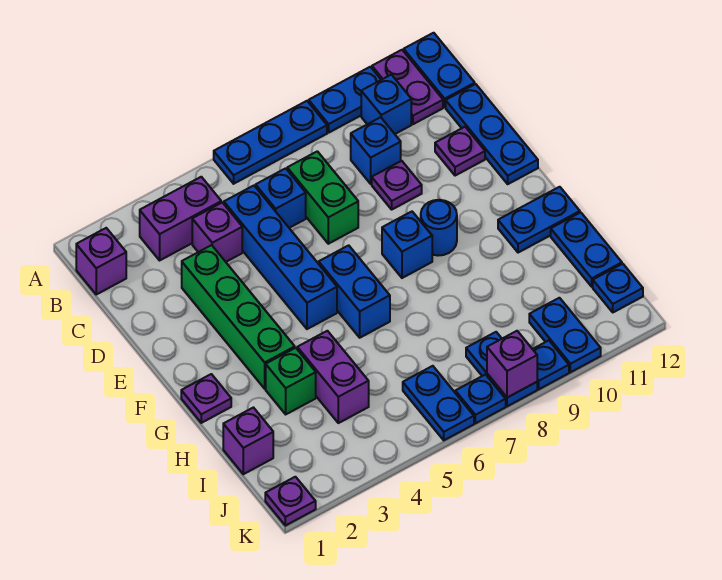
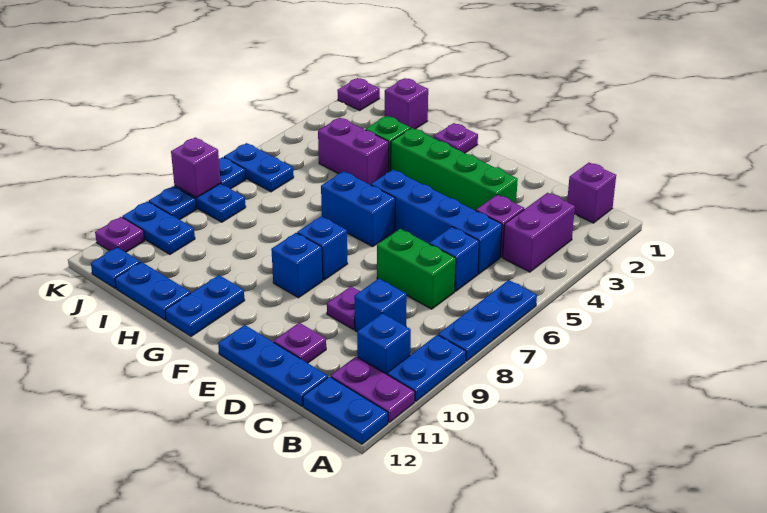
blue 1x1 round brick [421,200,457,256] -> blue 1x1 brick [271,233,323,298]
none -> purple 1x1 plate [95,217,145,252]

